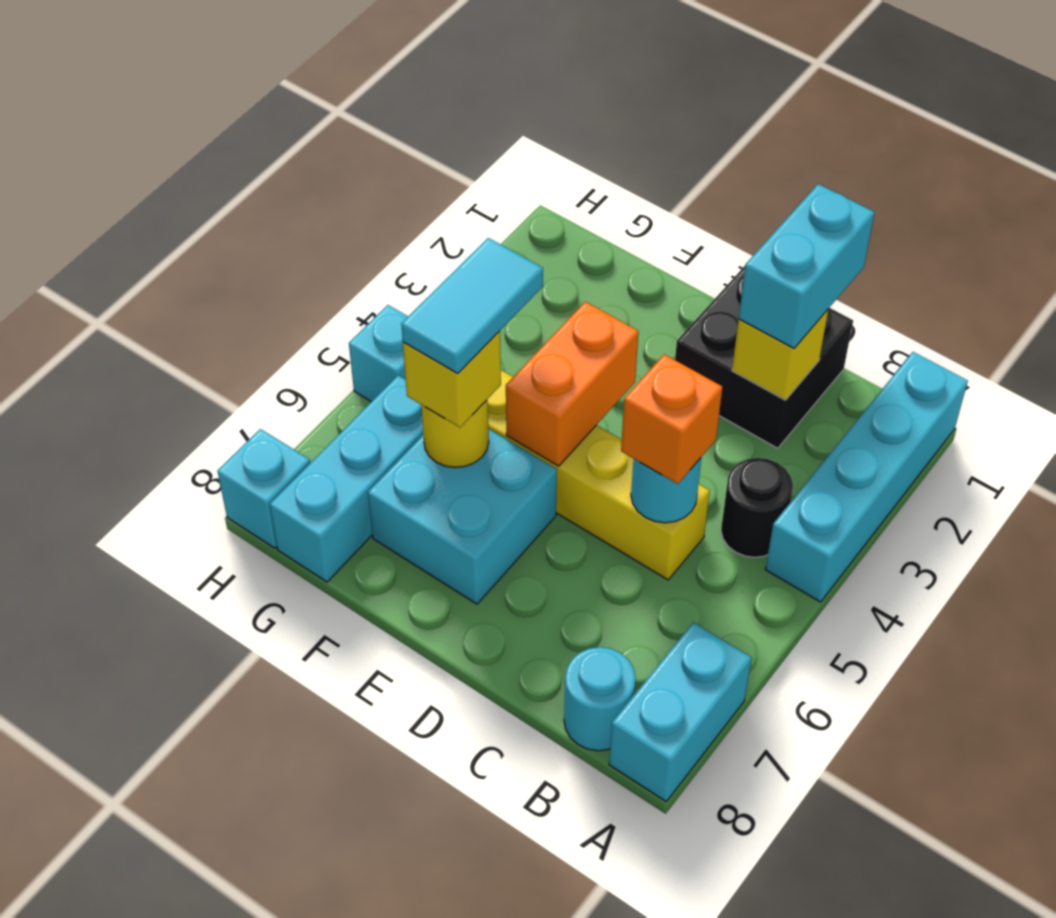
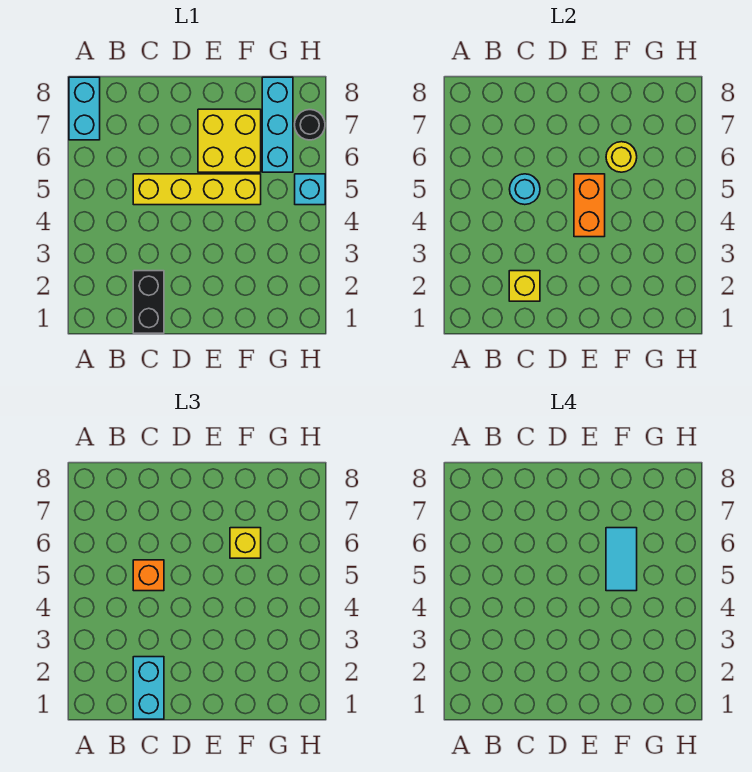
cyan 1x4 brick [765,352,968,602] -> none
black 1x1 round brick [721,458,793,557] -> black 1x1 round brick moved to [295,110,325,140]
cyan 1x1 round brick [564,647,636,751] -> none
black 2x2 brick [675,266,853,448] -> black 1x2 brick [133,271,164,333]
cyan 2x2 brick [368,429,557,604] -> yellow 2x2 brick [198,109,261,172]
cyan 1x1 brick [217,429,310,548] -> none

